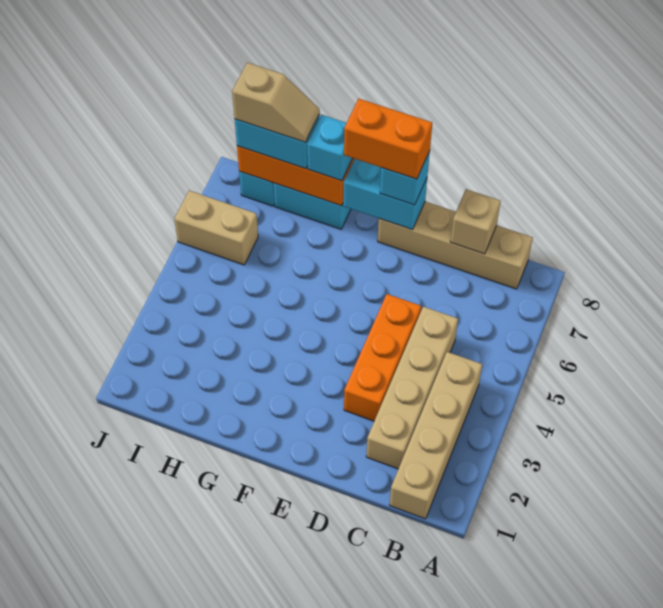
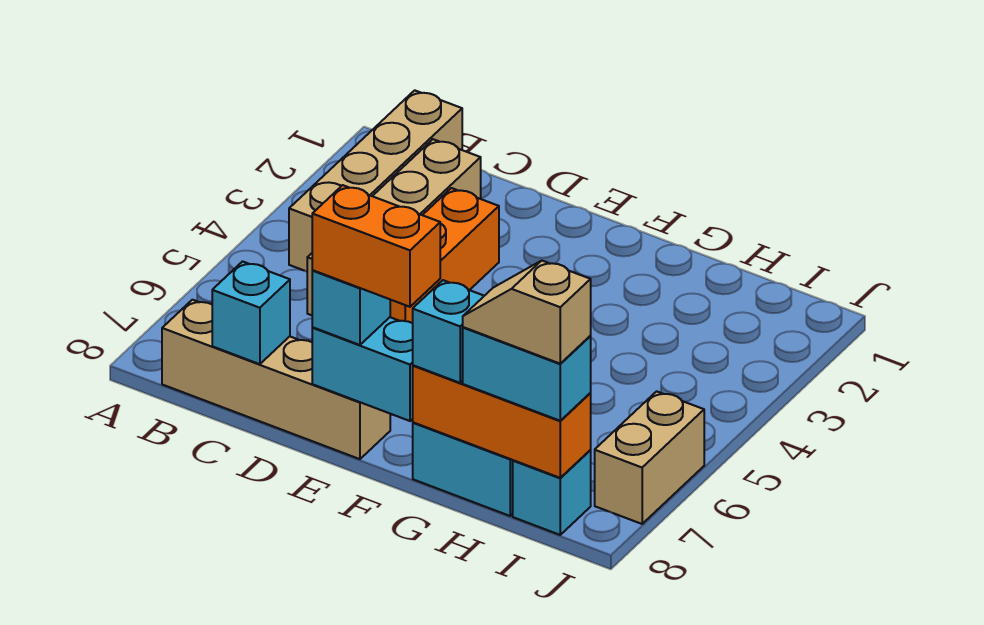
tan 1x1 brick [450,189,501,254] -> cyan 1x1 brick [212,261,290,364]
tan 1x2 brick [174,191,258,265] -> tan 1x2 brick turned to [595,391,704,524]

